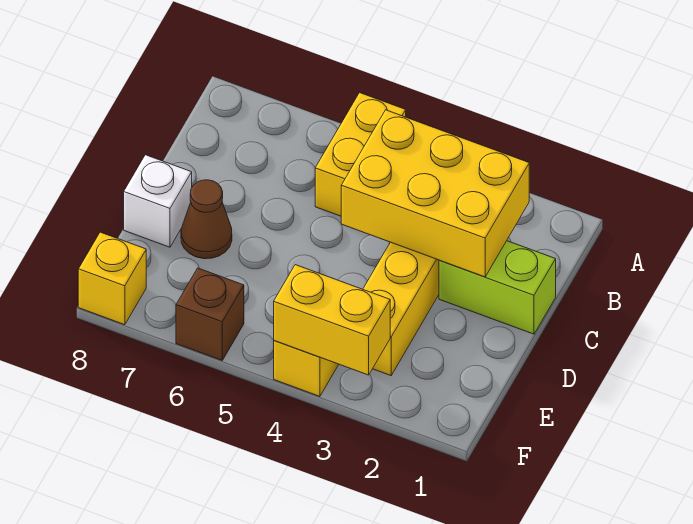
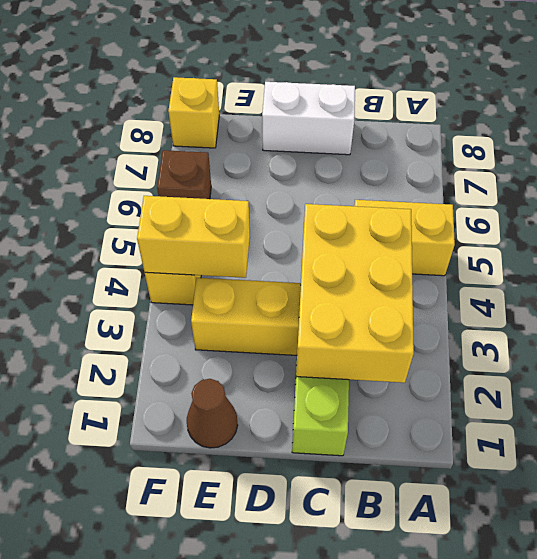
brown 1x1 cone [181,180,232,259] -> brown 1x1 cone moved to [187,379,238,448]
white 1x1 brick [124,155,192,247] -> white 1x2 brick [262,82,355,155]
yellow 1x2 brick [274,265,390,375] -> yellow 1x2 brick turned to [137,196,250,278]

